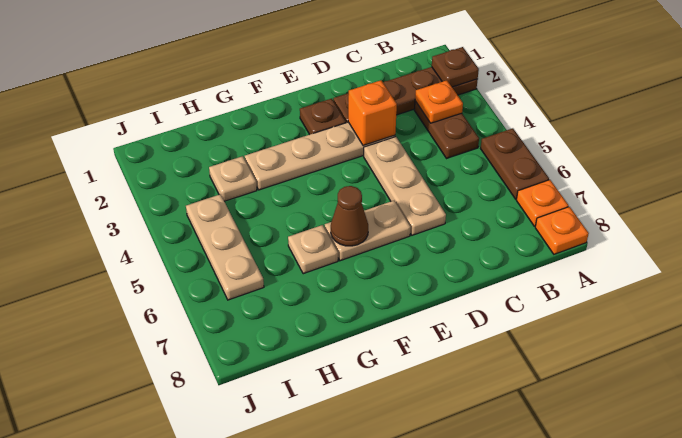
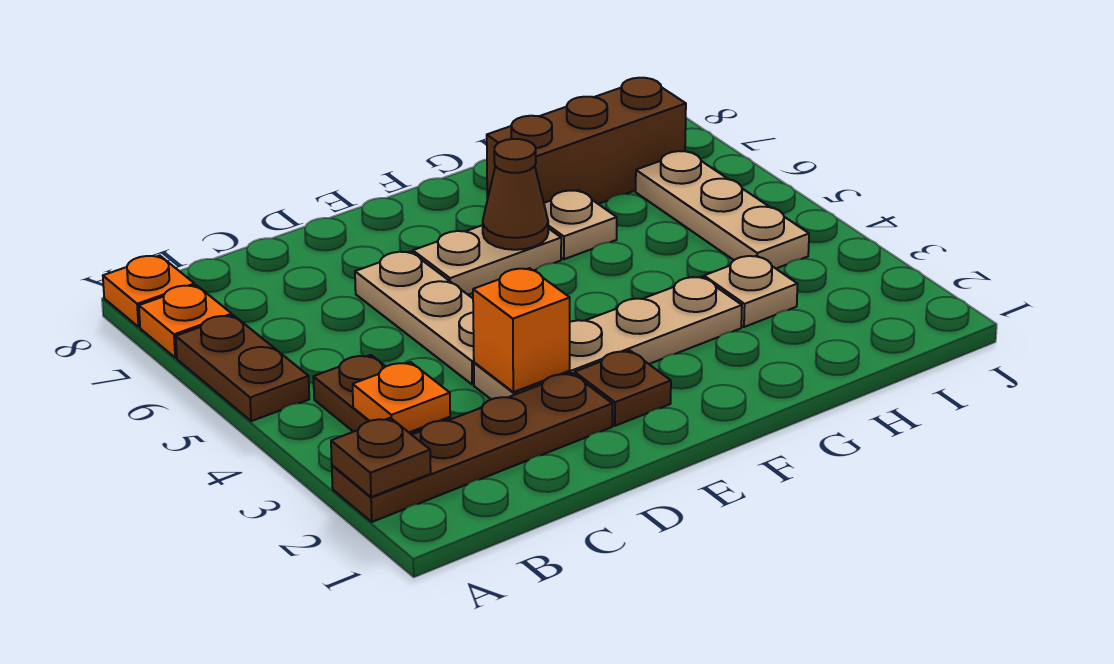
none -> brown 1x3 brick [487,78,686,204]

